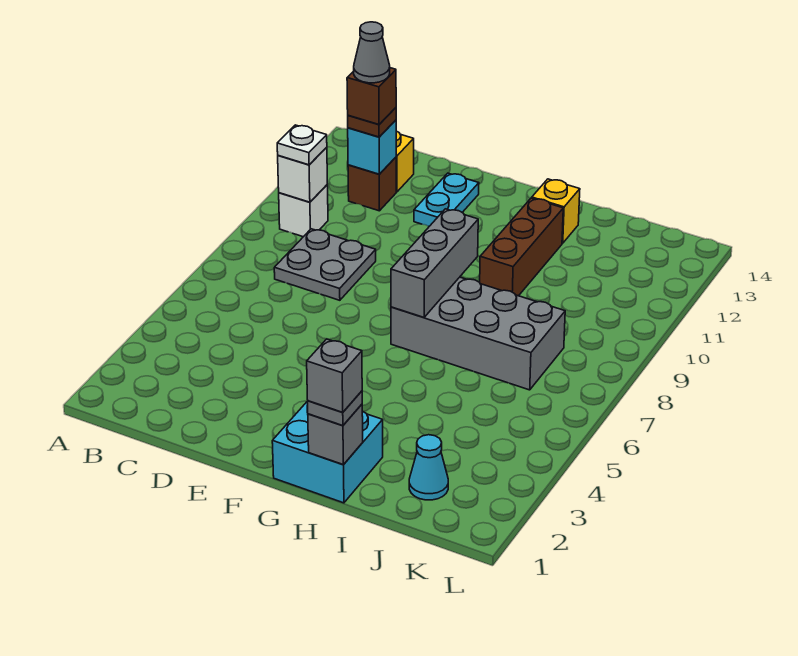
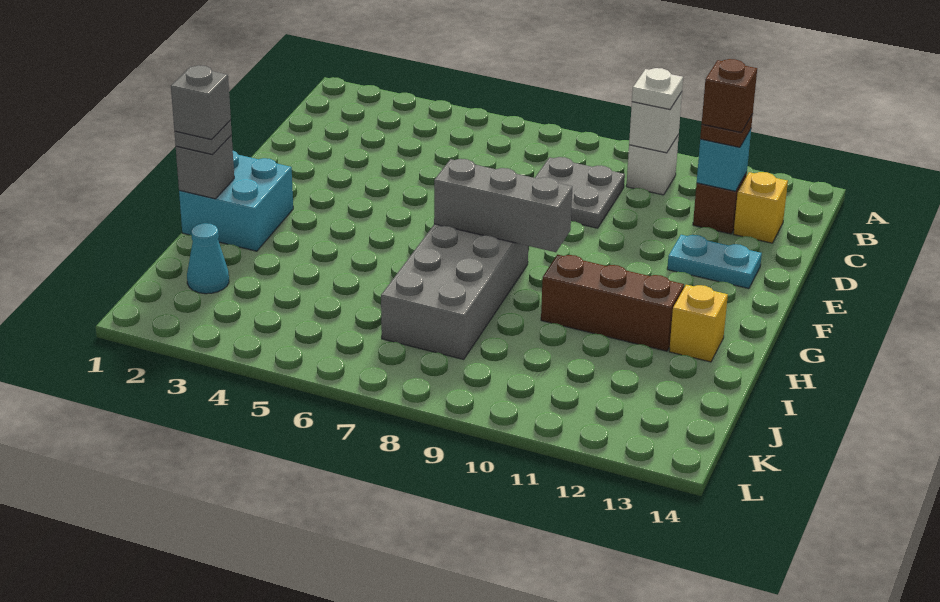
grey 1x1 cone [354,22,390,83] -> none

